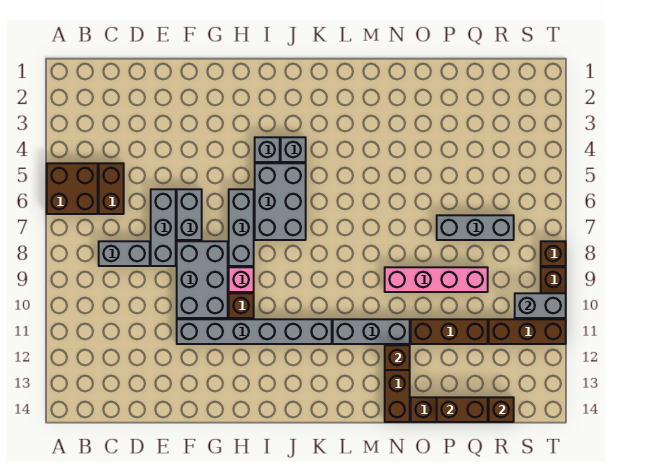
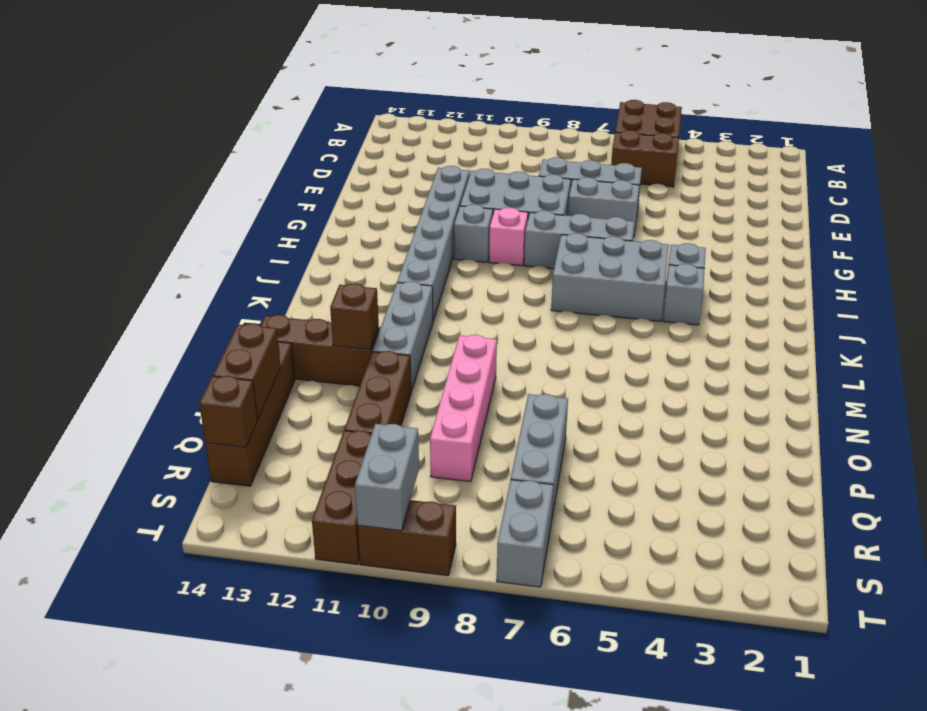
grey 1x2 brick [99,241,150,266] -> grey 1x2 brick moved to [497,480,553,587]
brown 1x1 brick [229,293,254,318] -> grey 1x1 brick [454,204,493,262]
brown 1x1 brick [541,241,566,266] -> none

